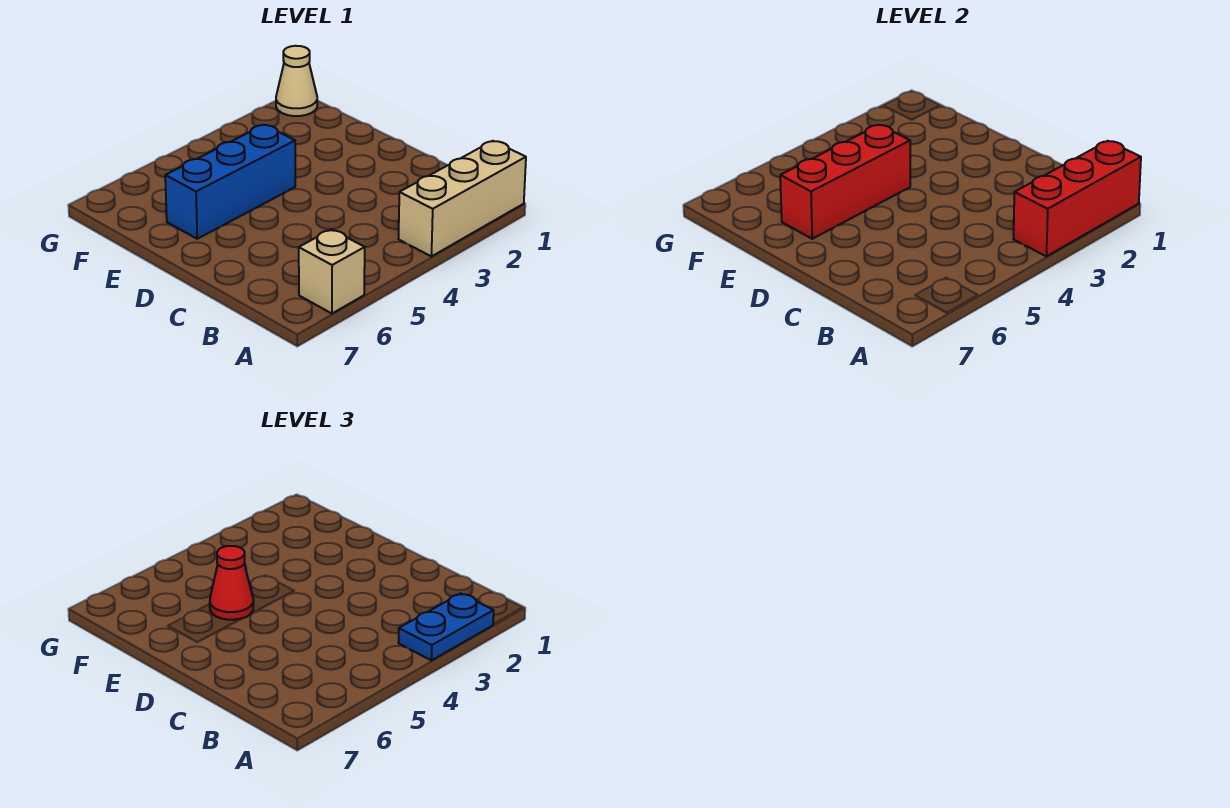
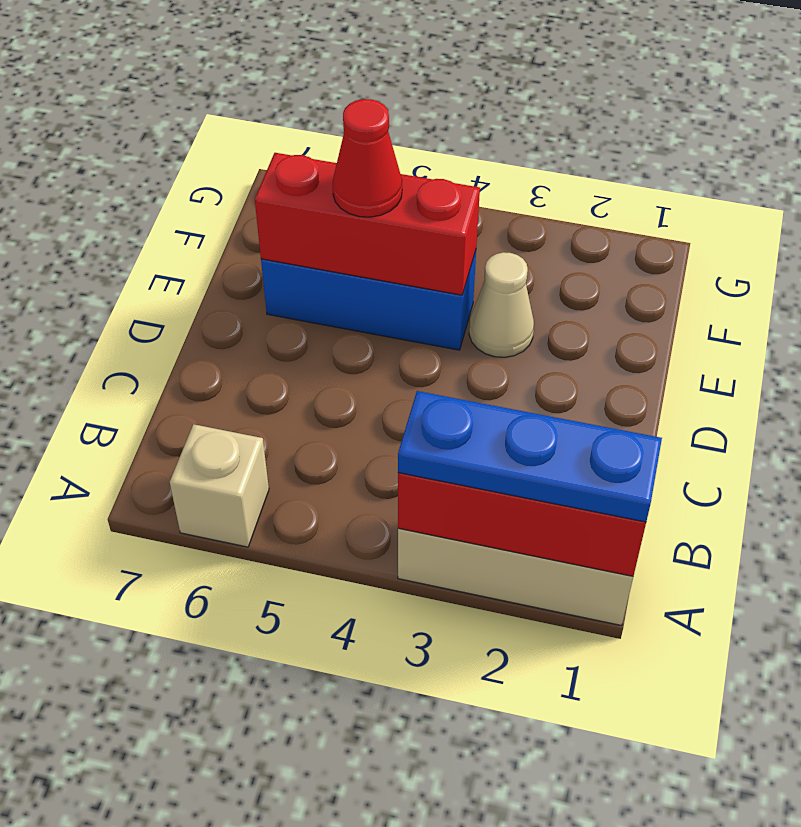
blue 1x2 plate [399,594,494,660] -> blue 1x3 plate [398,391,662,522]
tan 1x1 cone [276,46,317,116] -> tan 1x1 cone moved to [469,252,534,357]

